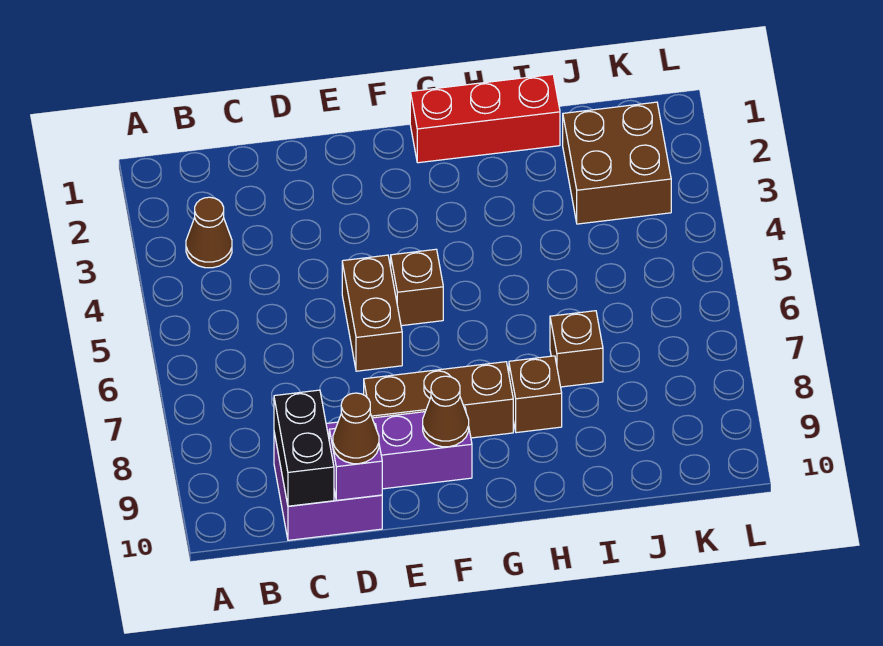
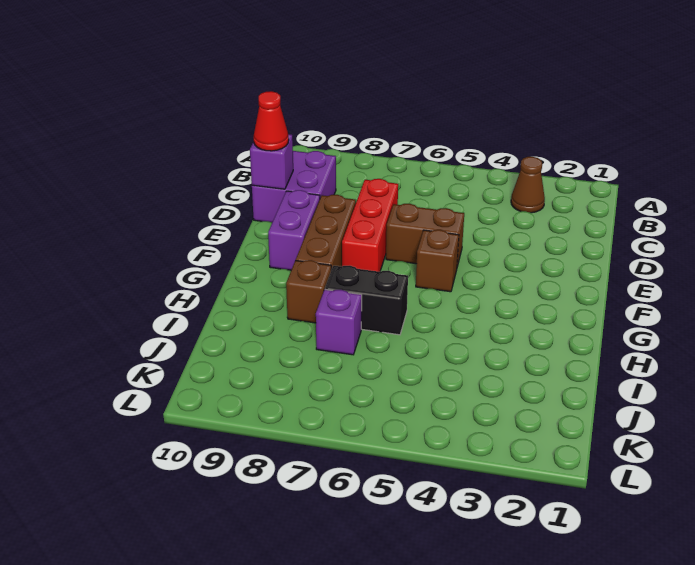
black 1x2 brick [274,390,334,506] -> black 1x2 brick moved to [325,266,408,335]
brown 1x1 cone [333,393,379,464] -> red 1x1 cone [254,91,289,151]
brown 1x1 cone [423,376,469,447] -> none
red 1x3 brick [410,74,560,163] -> red 1x3 brick moved to [342,179,398,272]
brown 1x1 brick [550,311,603,387] -> purple 1x1 brick [316,290,362,355]
brown 2x2 brick [563,102,671,224] -> none

